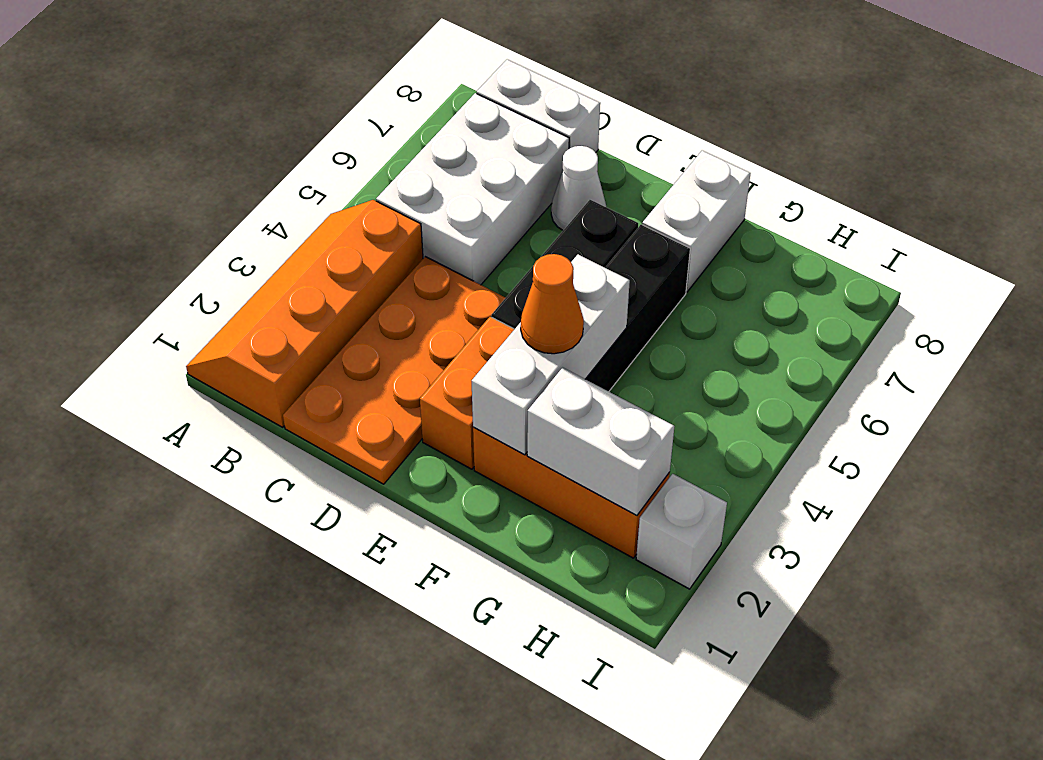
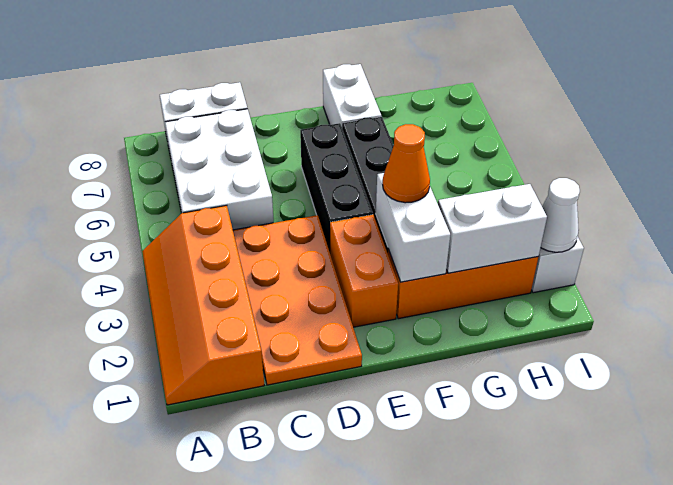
white 1x1 cone [551,146,606,230] -> white 1x1 cone moved to [541,178,580,252]
white 1x3 brick [472,255,630,455] -> white 1x2 brick [376,173,450,282]

